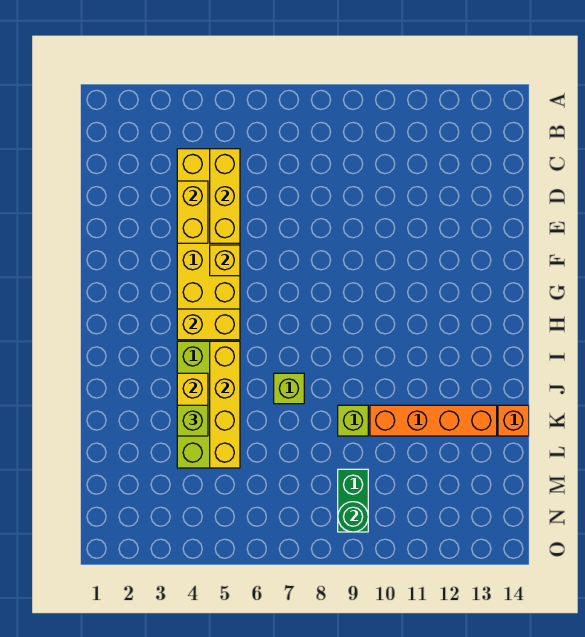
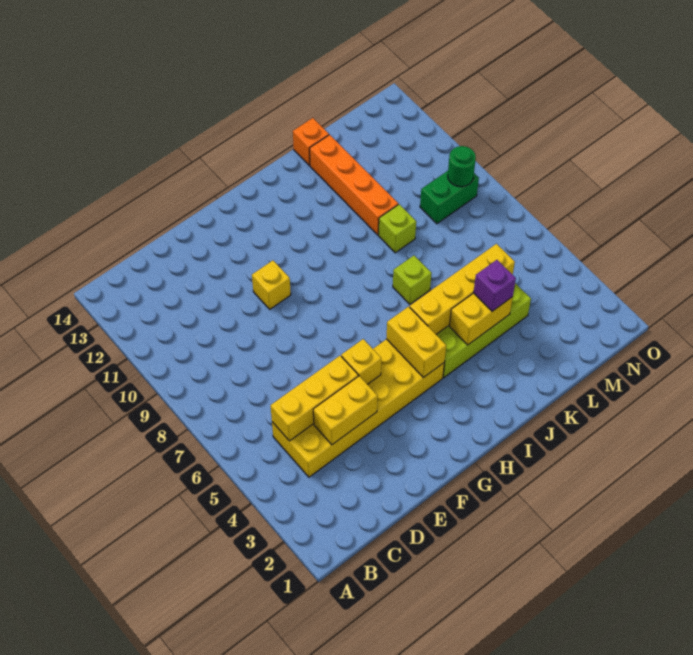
none -> yellow 1x1 brick [252,260,291,309]
lime 1x1 brick [177,405,208,436] -> purple 1x1 brick [473,260,516,311]

